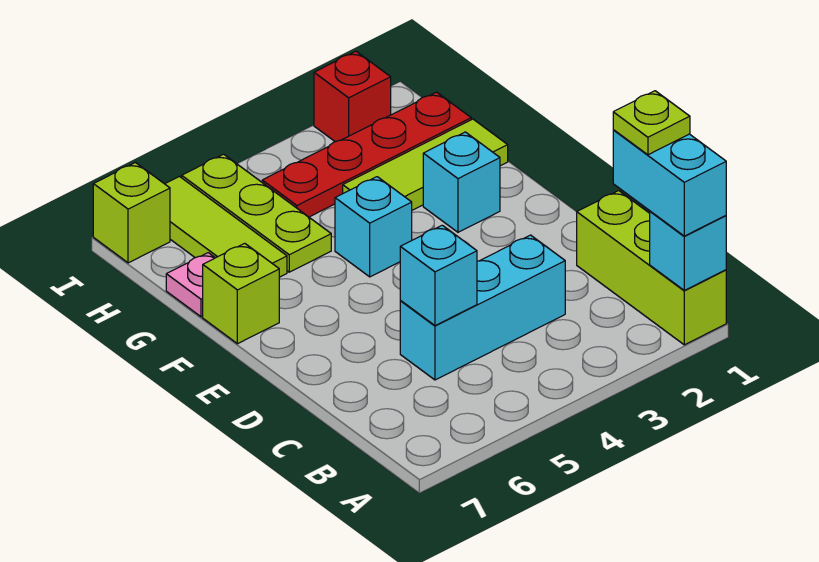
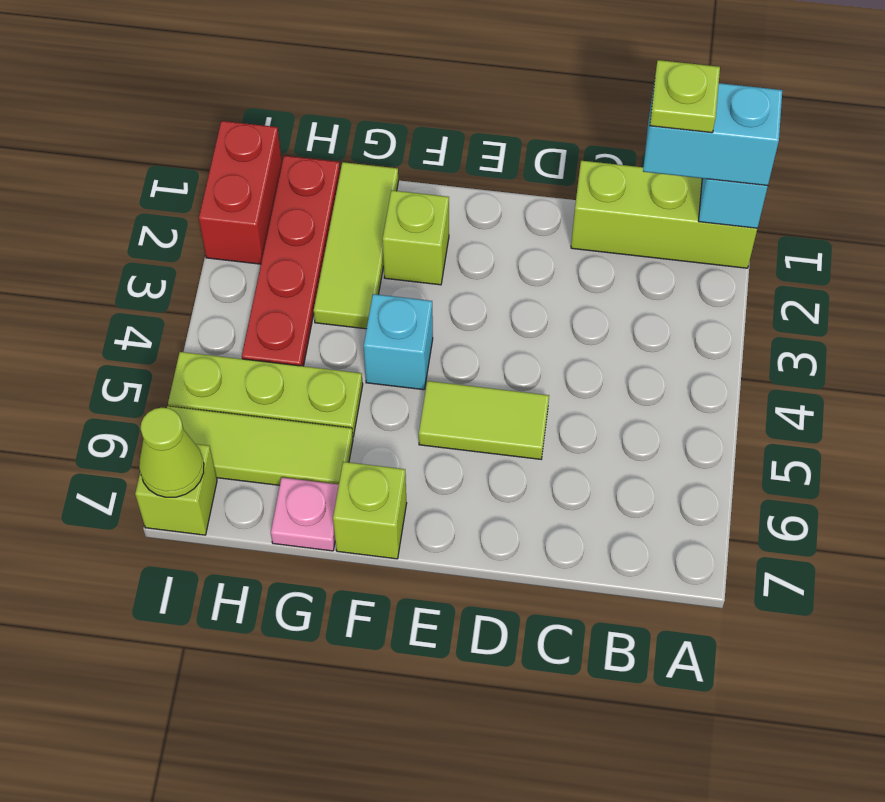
cyan 1x3 brick [400,235,565,380] -> none
cyan 1x1 brick [400,225,477,326] -> none
none -> lime 1x2 tile [419,381,549,459]
cyan 1x1 brick [423,132,500,232] -> lime 1x1 brick [383,190,449,285]
red 1x1 brick [314,51,391,142] -> red 1x2 brick [199,121,282,264]
none -> lime 1x1 cone [139,408,204,497]

